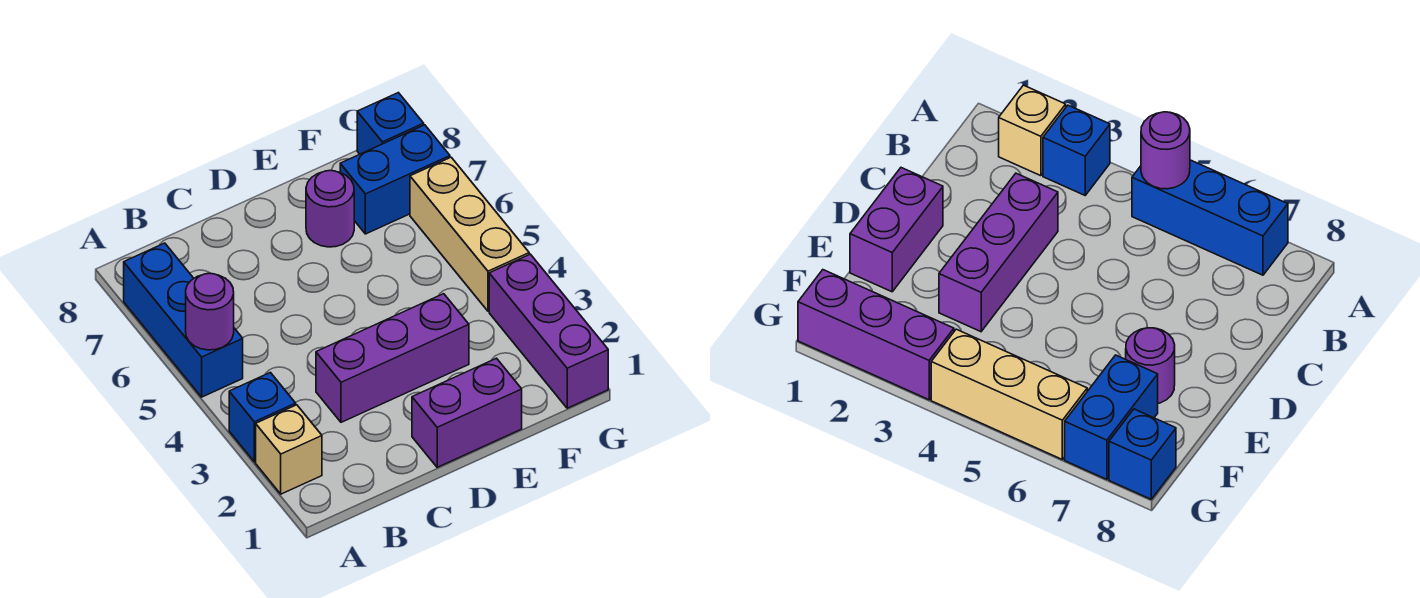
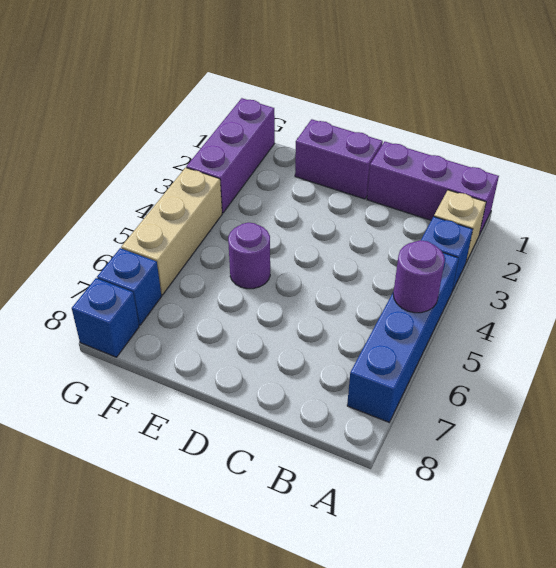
blue 1x3 brick [124,243,243,397] -> blue 1x4 brick [347,253,459,422]
purple 1x3 brick [316,294,469,422] -> purple 1x3 brick moved to [367,142,499,235]
purple 1x1 round brick [306,170,354,247] -> purple 1x1 round brick moved to [228,222,270,289]
blue 1x2 brick [340,125,450,234] -> blue 1x1 brick [97,248,162,325]

